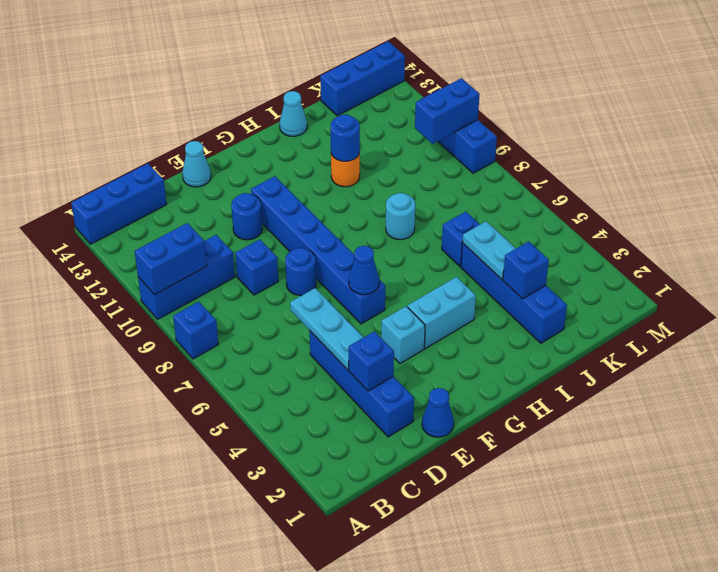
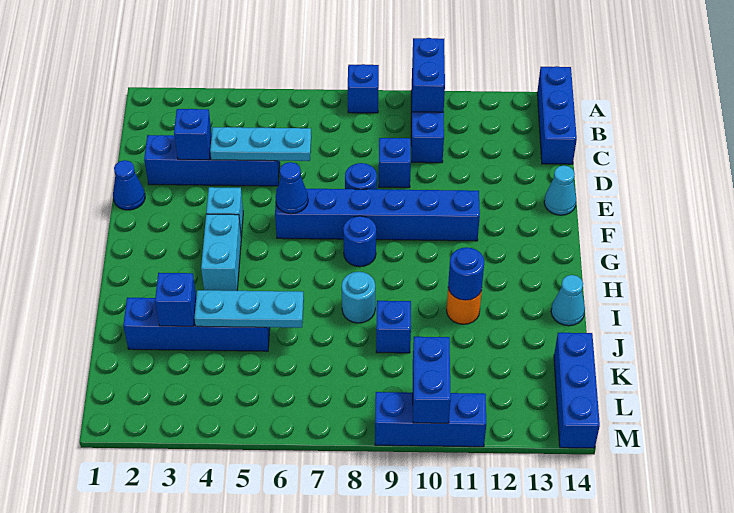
blue 1x1 round brick [231,193,262,240] -> blue 1x1 round brick moved to [343,216,376,267]
cyan 1x2 plate [462,221,516,279] -> cyan 1x3 plate [194,290,304,328]
blue 1x1 brick [442,212,480,267] -> blue 1x1 brick moved to [376,301,411,353]

